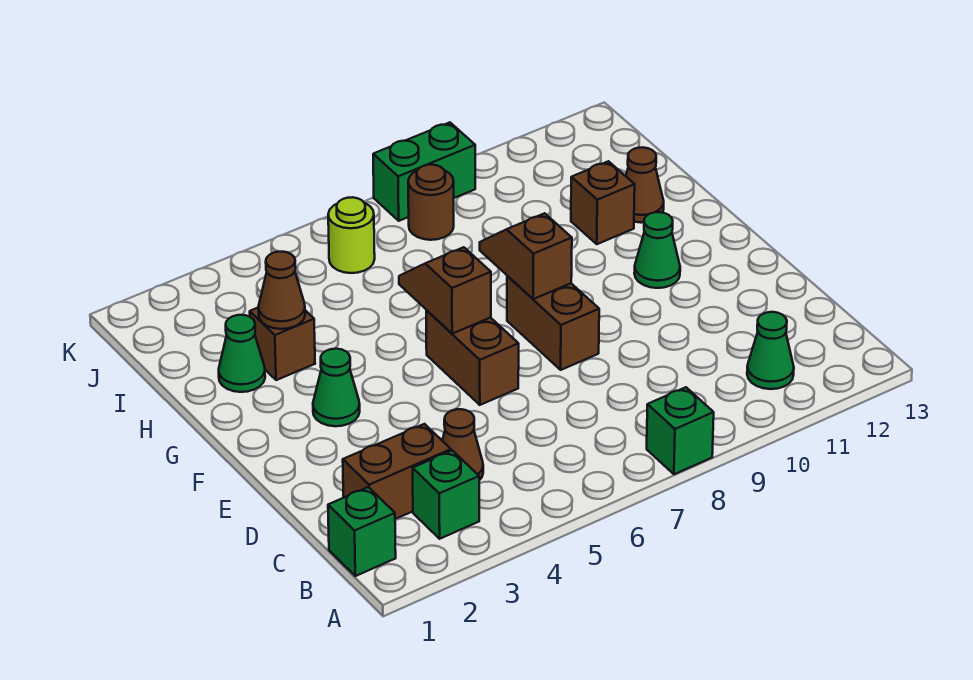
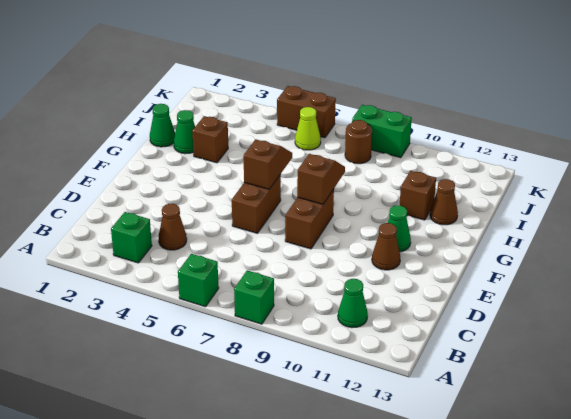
green 1x1 brick [328,487,396,576] -> green 1x1 brick moved to [178,254,219,307]
brown 1x2 brick [343,424,451,519] -> brown 1x2 brick moved to [277,86,336,138]
green 1x1 cone [313,349,360,426] -> green 1x1 cone moved to [150,104,175,147]
brown 1x1 cone [258,252,305,329] -> brown 1x1 cone moved to [372,223,400,270]
lime 1x1 round brick [328,197,375,273] -> lime 1x1 cone [295,107,321,150]

